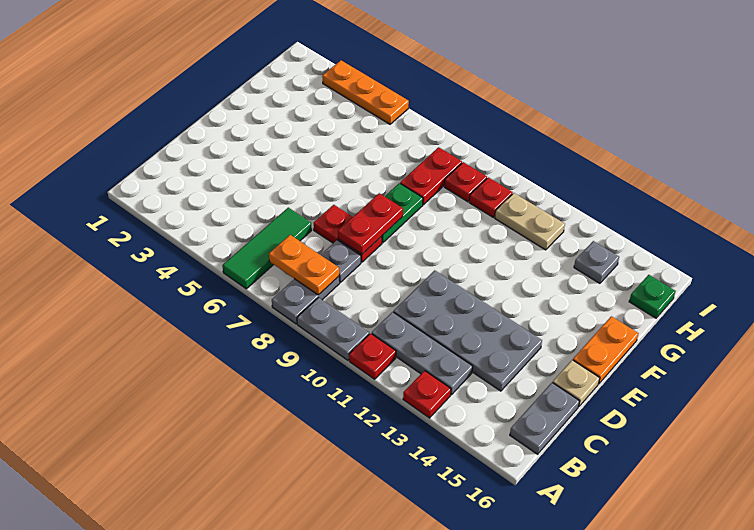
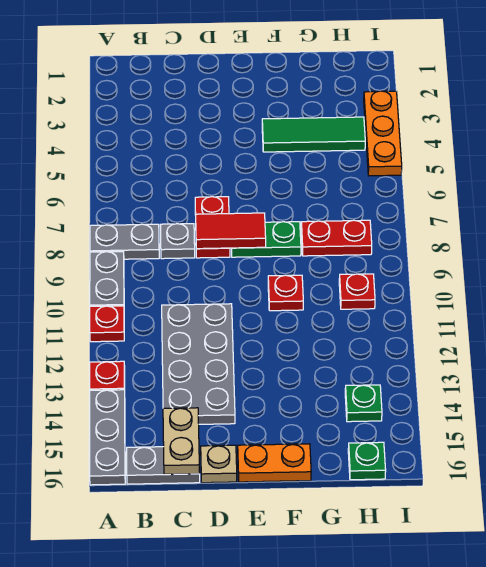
green 1x3 tile [222,208,312,289] -> green 1x3 tile moved to [262,117,365,152]
orange 1x2 plate [269,235,339,295] -> none
grey 1x3 plate [372,312,473,395] -> grey 1x3 plate moved to [90,390,125,485]
red 1x2 plate [338,193,403,254] -> red 1x2 tile [196,213,266,249]
red 1x1 plate [444,162,487,202] -> red 1x1 plate moved to [268,275,303,311]
tan 1x2 plate [495,193,565,250] -> tan 1x2 plate moved to [163,408,200,474]
grey 1x1 plate [574,241,619,283] -> green 1x1 plate [345,385,382,422]

